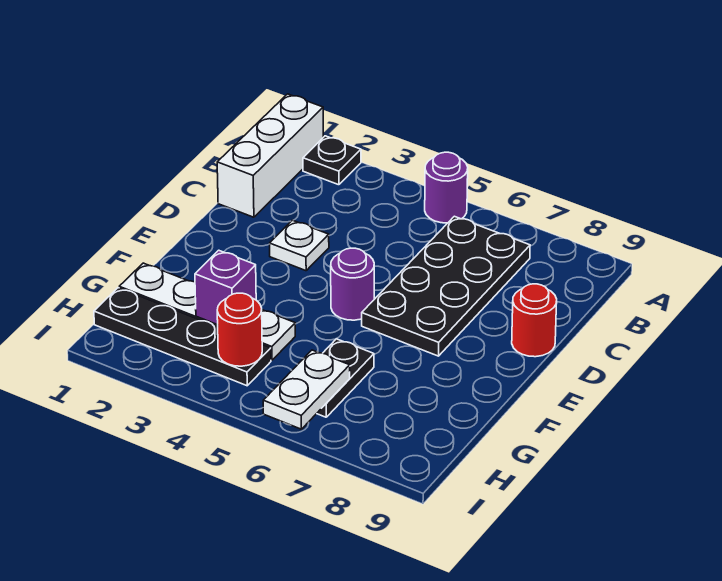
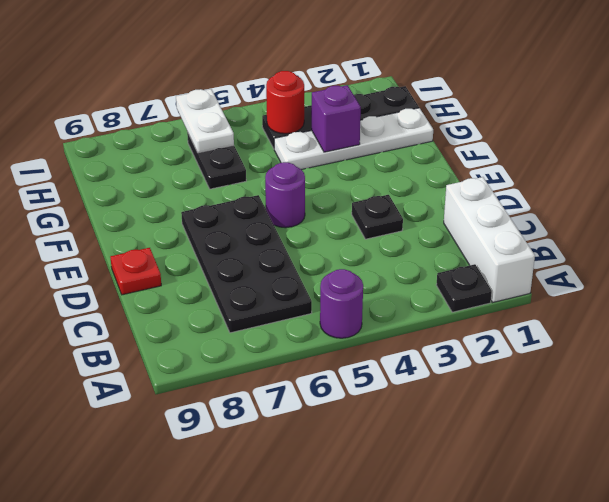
white 1x1 plate [270,220,329,271] -> black 1x1 plate [352,195,403,239]
red 1x1 round brick [512,284,557,357] -> red 1x1 plate [111,248,161,295]

